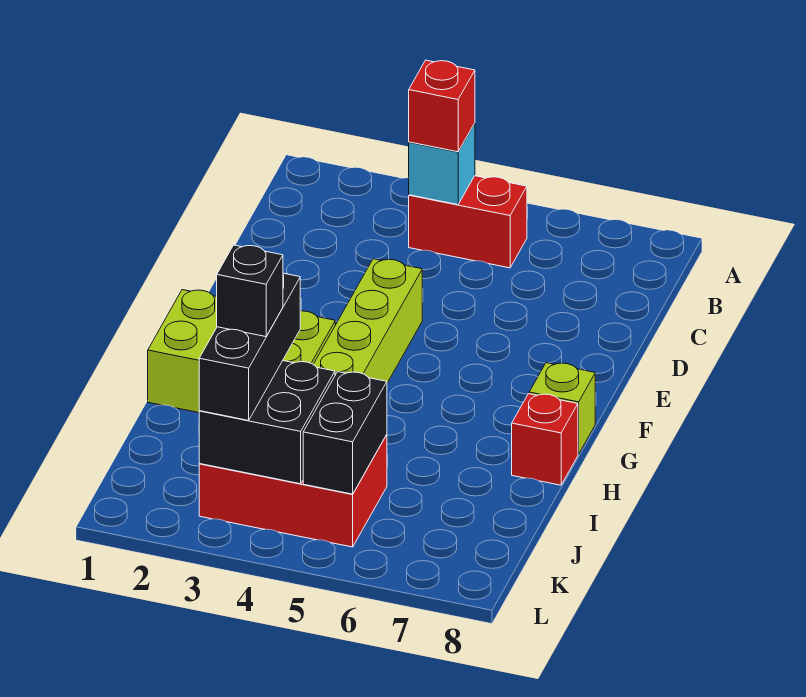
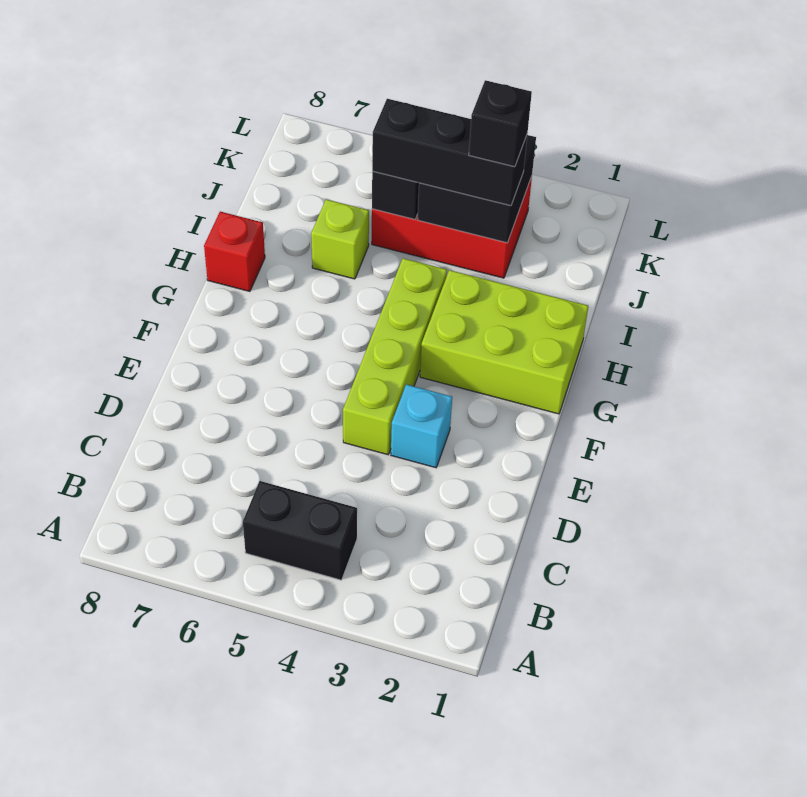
red 1x2 brick [409,176,527,268] -> black 1x2 brick [243,481,357,580]
cyan 1x1 brick [409,123,475,205] -> cyan 1x1 brick moved to [391,384,452,468]
red 1x1 brick [409,60,475,152] -> none
lime 1x1 brick [529,363,595,454] -> lime 1x1 brick moved to [311,199,369,279]
black 1x3 brick [199,273,300,420] -> black 1x3 brick turned to [372,99,527,206]

